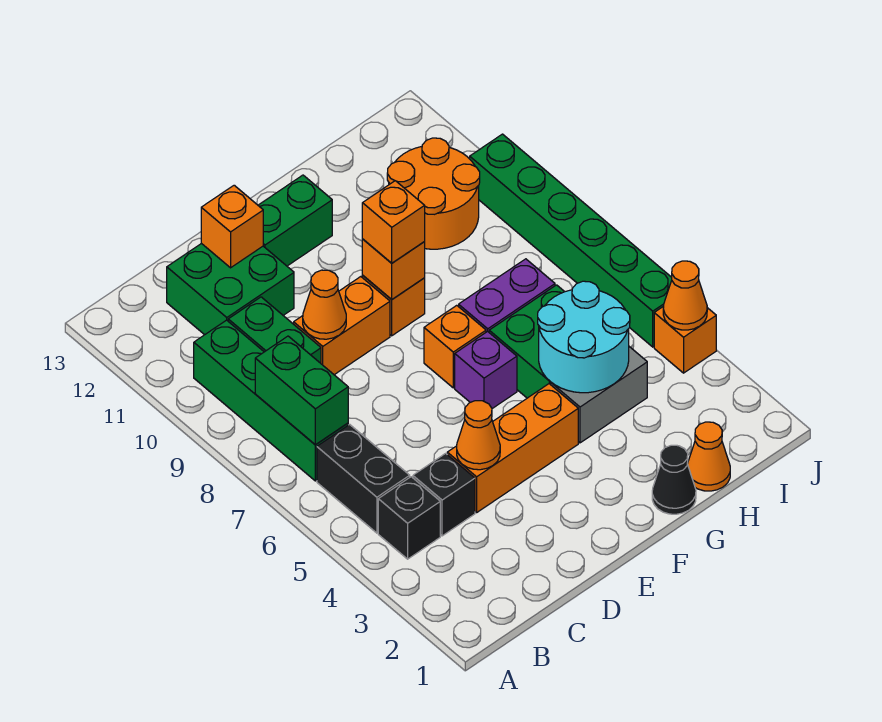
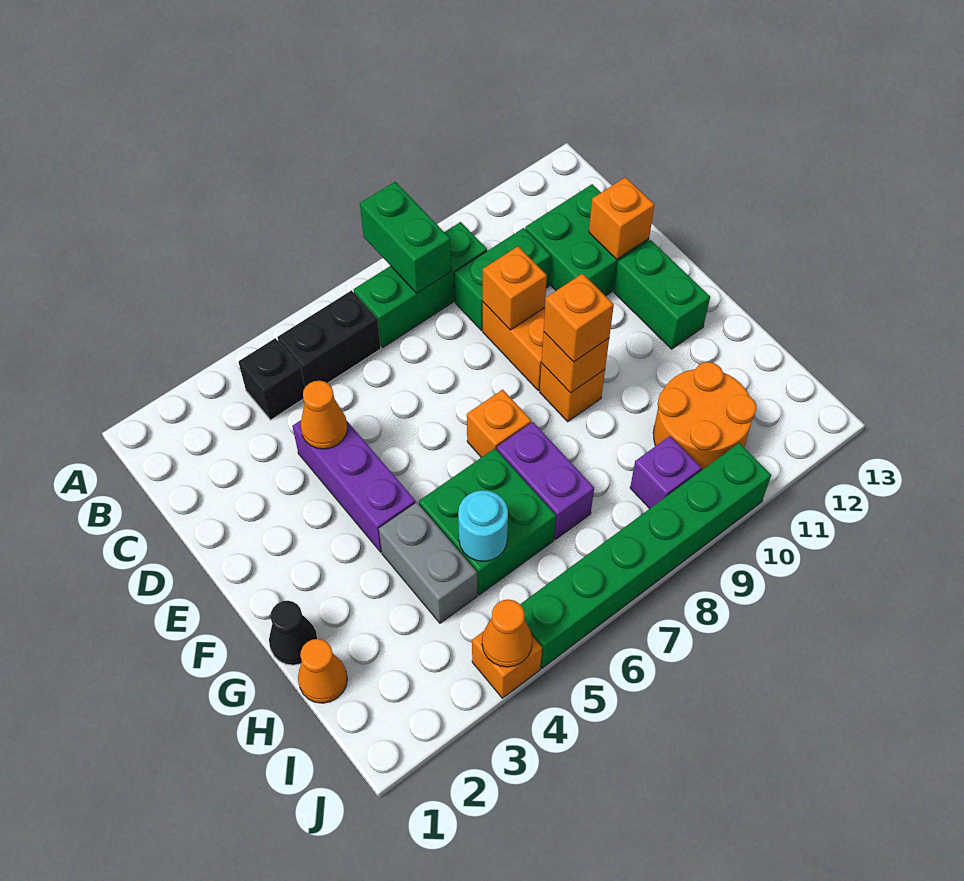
green 1x4 brick [194,320,348,481] -> green 1x3 brick [354,222,487,347]
green 1x2 brick [255,336,348,445] -> green 1x2 brick turned to [360,182,451,293]
black 1x1 brick [413,453,475,536] -> none
orange 1x3 brick [447,384,578,513] -> purple 1x3 brick [292,420,416,552]
orange 1x1 cone [303,270,346,339] -> orange 1x1 brick [483,246,547,330]
purple 1x1 brick [455,331,517,409] -> purple 1x1 brick moved to [630,436,701,509]
cyan 2x2 round brick [538,281,630,393] -> cyan 1x1 round brick [458,490,508,561]

